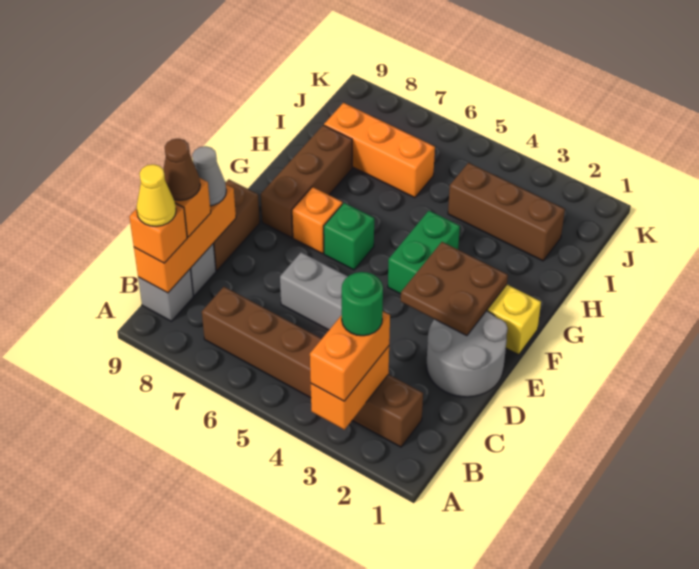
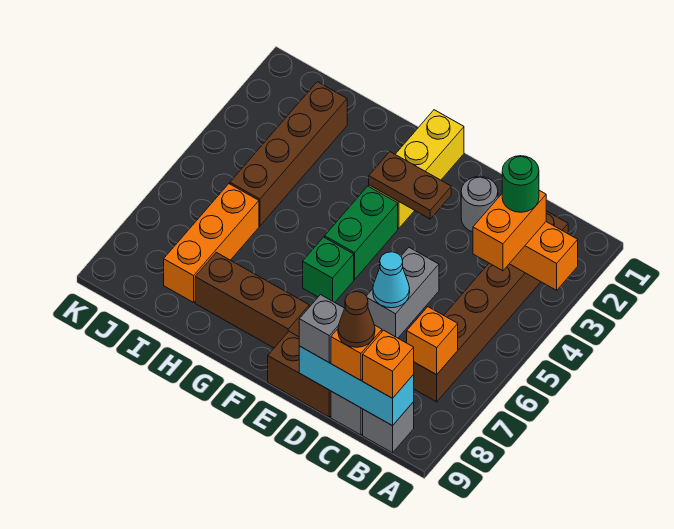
orange 1x2 brick [310,312,390,401] -> orange 1x2 brick turned to [473,190,546,271]
orange 1x3 brick [134,185,236,293] -> cyan 1x3 brick [299,346,414,426]
yellow 1x1 cone [136,164,176,226] -> none
grey 2x2 round brick [426,311,508,397] -> grey 1x1 round brick [461,177,498,232]
none -> cyan 1x1 cone [373,252,410,308]
grey 1x1 cone [192,146,226,206] -> grey 1x1 brick [299,295,345,362]
brown 2x2 plate [401,242,508,336] -> brown 1x2 plate [369,152,451,219]
green 1x2 brick [388,211,460,294] -> green 1x2 brick turned to [325,186,398,279]
orange 1x1 brick [292,187,342,254] -> orange 1x1 brick moved to [407,307,458,375]
brown 1x3 brick [448,163,565,261] -> brown 1x4 brick [230,82,347,226]

